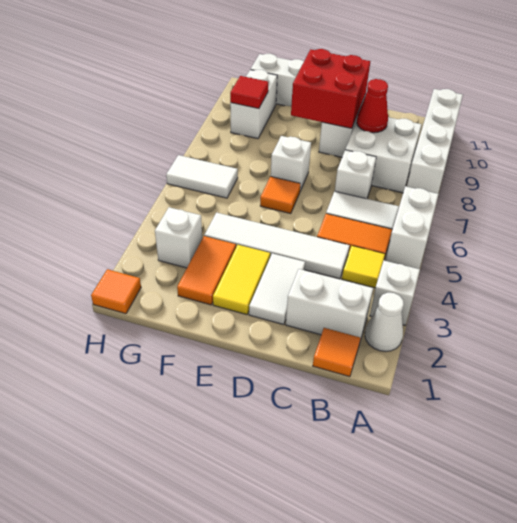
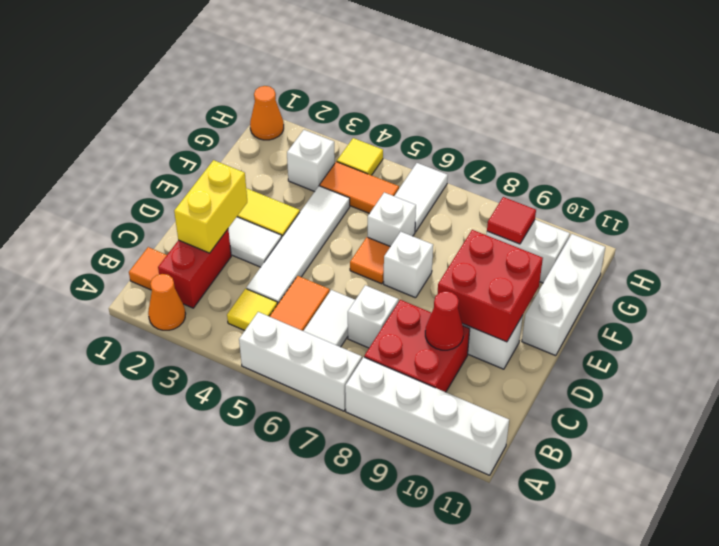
white 1x1 cone [365,293,404,352] -> orange 1x1 cone [148,274,186,330]
white 1x1 brick [370,260,420,325] -> white 1x1 brick moved to [368,192,416,246]
white 1x2 brick [386,186,439,269] -> white 1x3 brick [239,312,362,411]
white 1x2 brick [286,269,373,340] -> red 1x2 brick [158,229,231,308]
white 2x2 brick [345,117,422,193] -> red 2x2 brick [364,300,470,392]
none -> yellow 1x2 brick [174,160,247,253]
orange 1x2 tile [177,236,236,305] -> orange 1x2 tile moved to [320,162,399,214]
orange 1x1 tile [91,269,141,314] -> orange 1x1 cone [250,86,284,140]
none -> yellow 1x1 tile [337,138,383,175]

